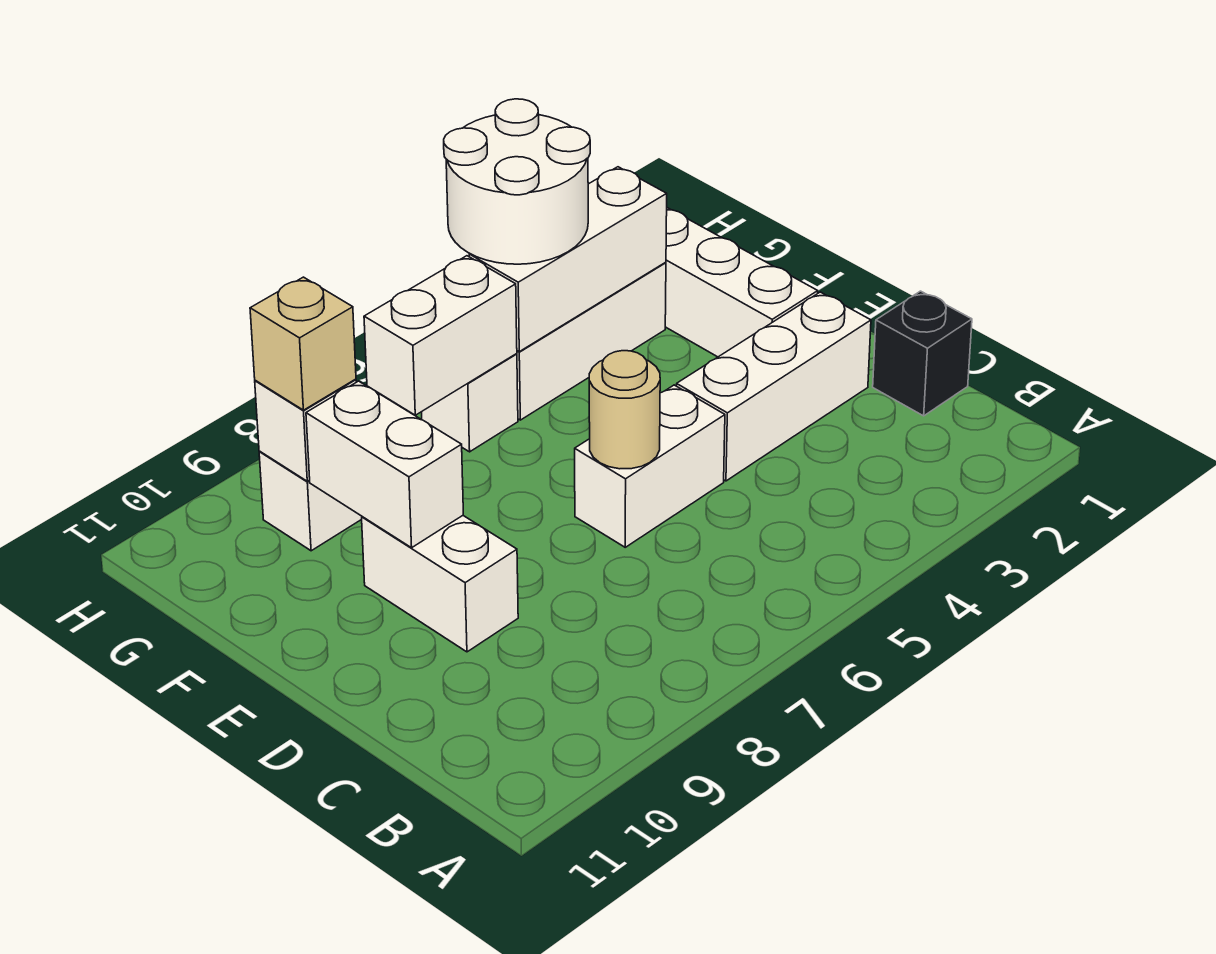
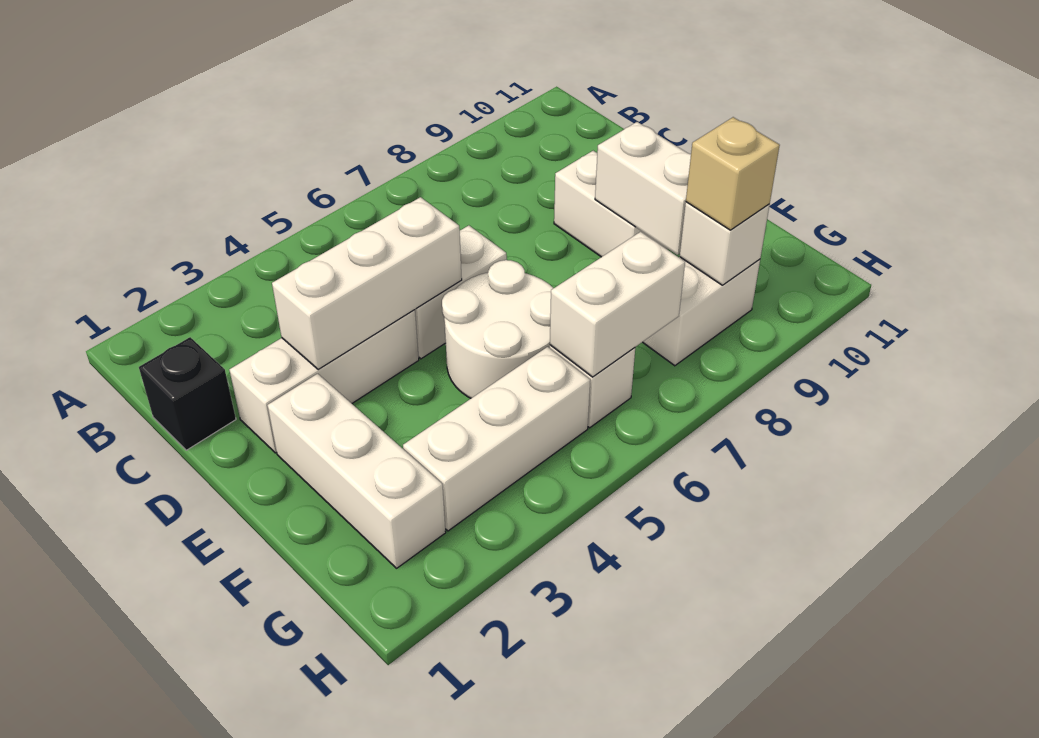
tan 1x1 round brick [589,351,660,469] -> none
white 1x3 brick [469,167,667,352] -> white 1x3 brick moved to [272,197,462,370]
white 2x2 round brick [444,99,590,264] -> white 2x2 round brick moved to [442,260,553,398]

